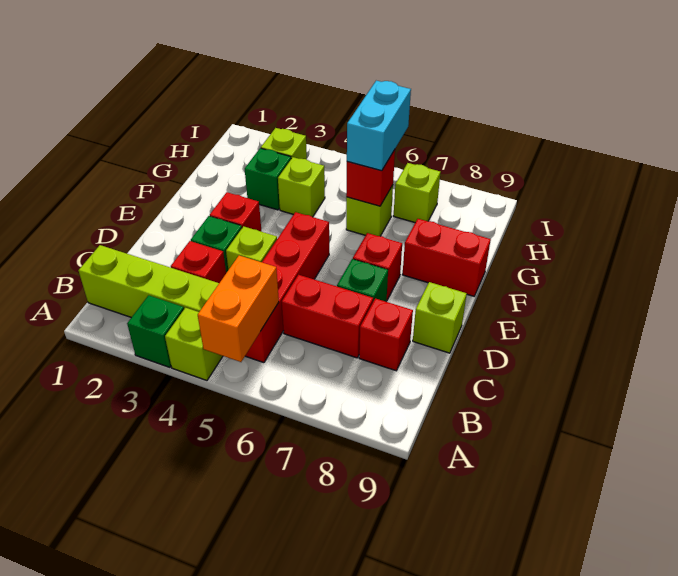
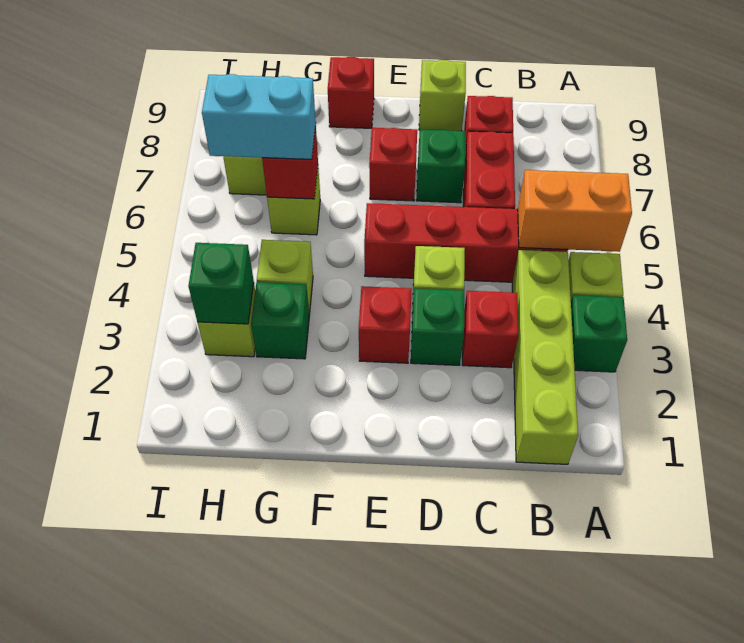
red 1x2 brick [402,219,491,296] -> red 1x1 brick [328,57,374,128]
none -> green 1x1 brick [188,243,254,324]

